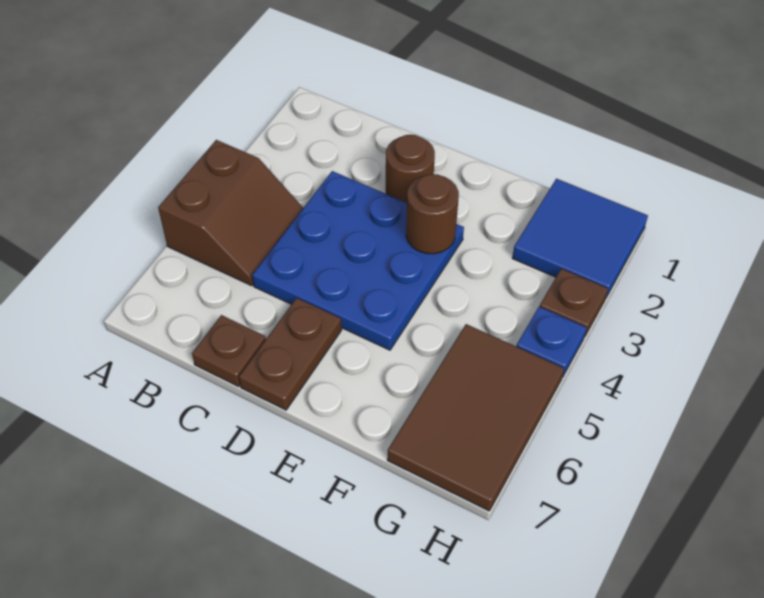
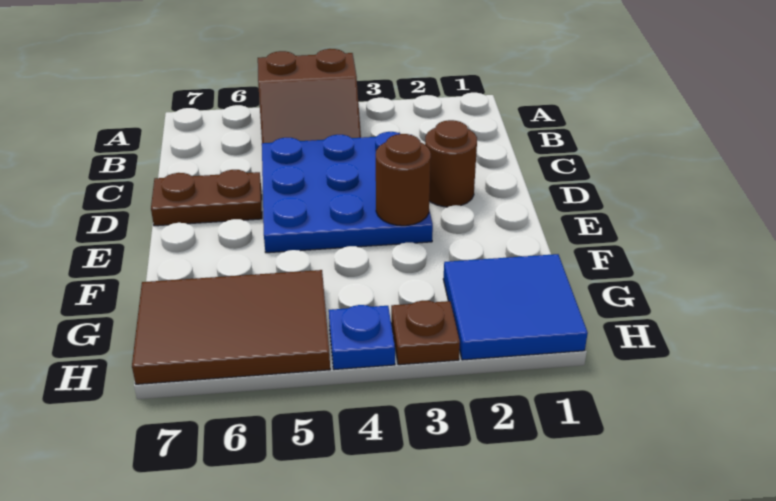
brown 1x1 plate [192,315,266,386] -> none

